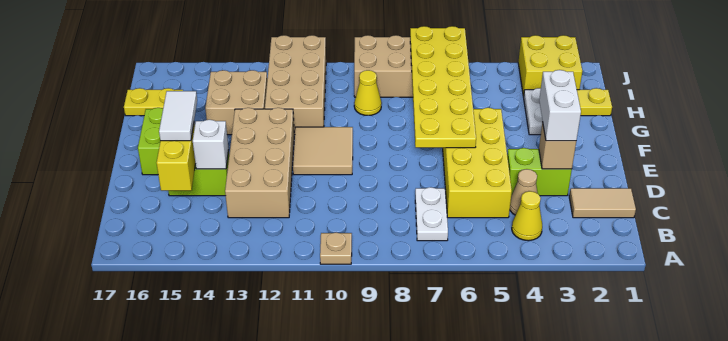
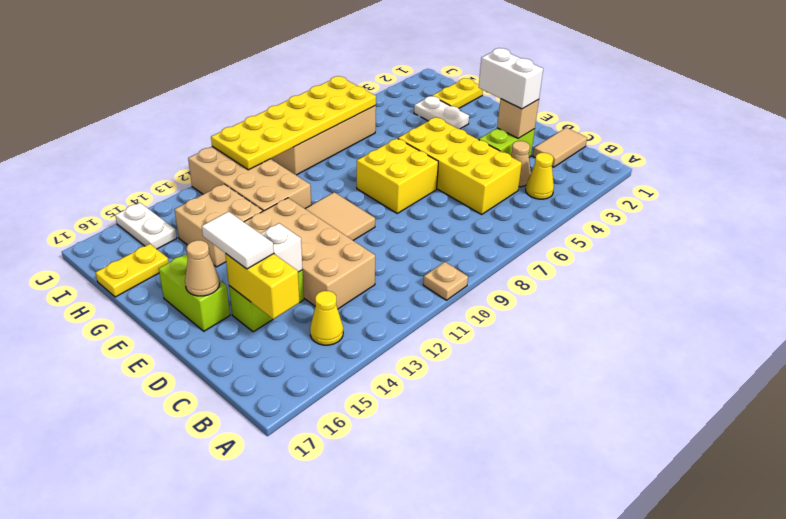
white 1x2 plate [415,187,448,241] -> white 1x2 plate moved to [115,203,177,249]
yellow 2x6 plate [410,26,476,148] -> yellow 2x6 plate turned to [211,76,376,170]
none -> tan 1x1 cone [185,240,220,296]
yellow 1x1 cone [354,70,382,115] -> yellow 1x1 cone moved to [310,291,343,345]
yellow 2x2 brick [518,35,582,96] -> yellow 2x2 brick moved to [357,138,438,213]

